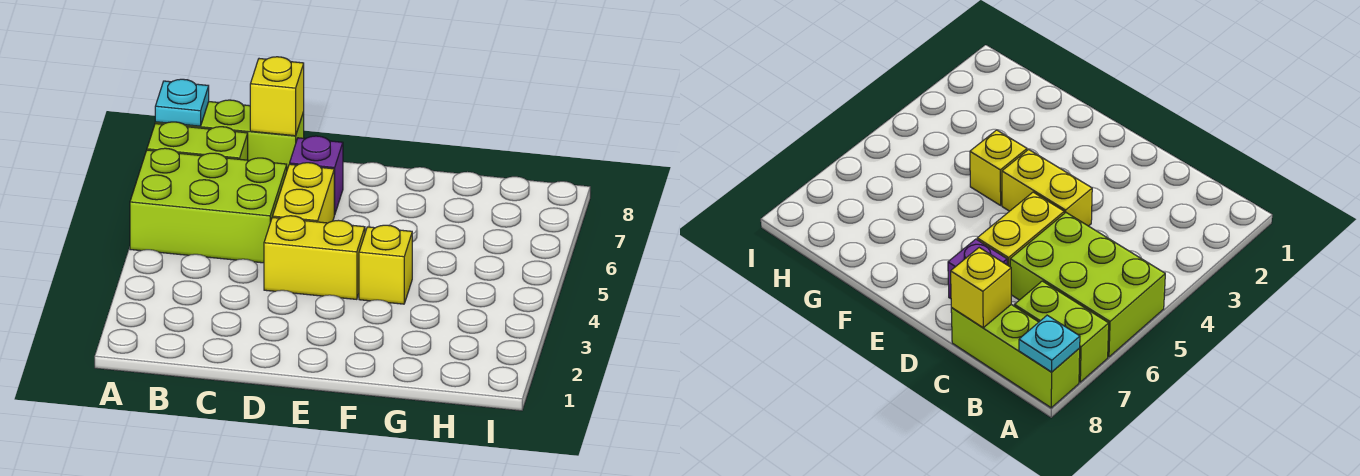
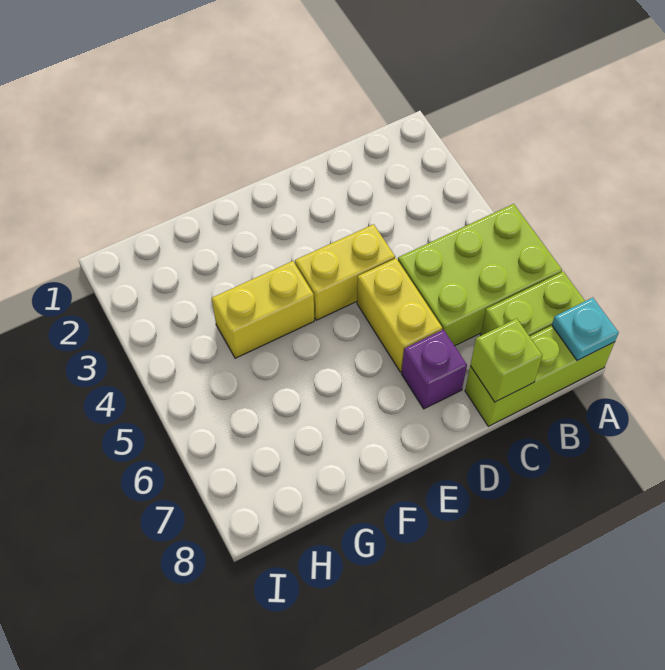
yellow 1x1 brick [250,57,304,136] -> lime 1x1 brick [470,318,543,402]
yellow 1x1 brick [359,225,412,304] -> yellow 1x2 brick [212,261,314,358]

